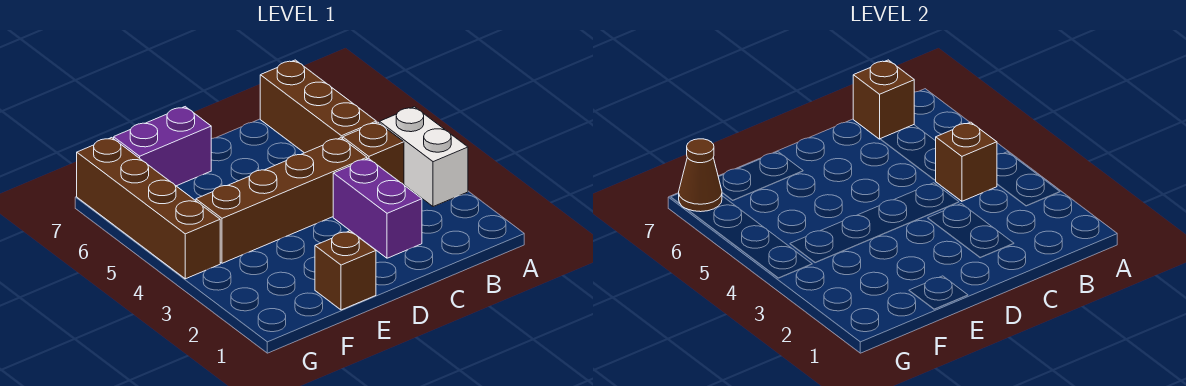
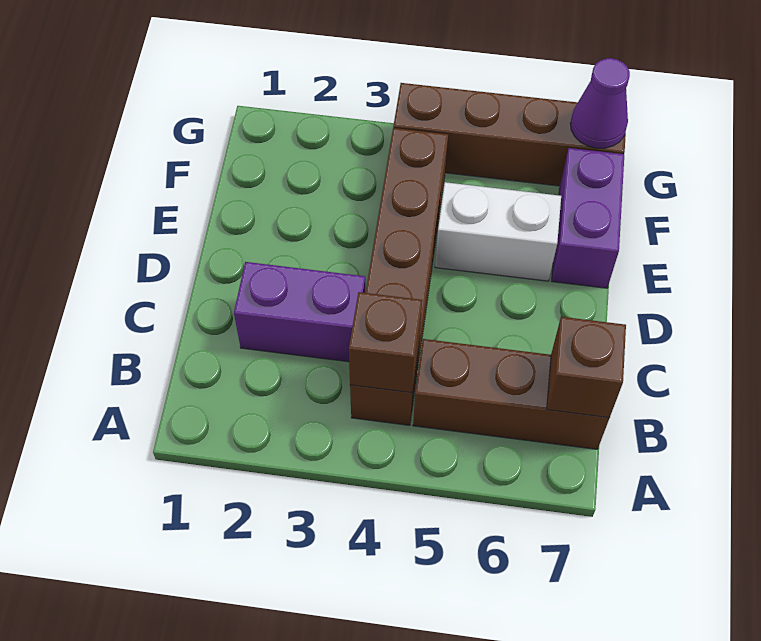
white 1x2 brick [379,107,468,207] -> white 1x2 brick moved to [435,182,561,281]
brown 1x1 brick [315,231,376,310] -> none
brown 1x1 cone [679,139,722,212] -> purple 1x1 cone [570,58,630,148]

